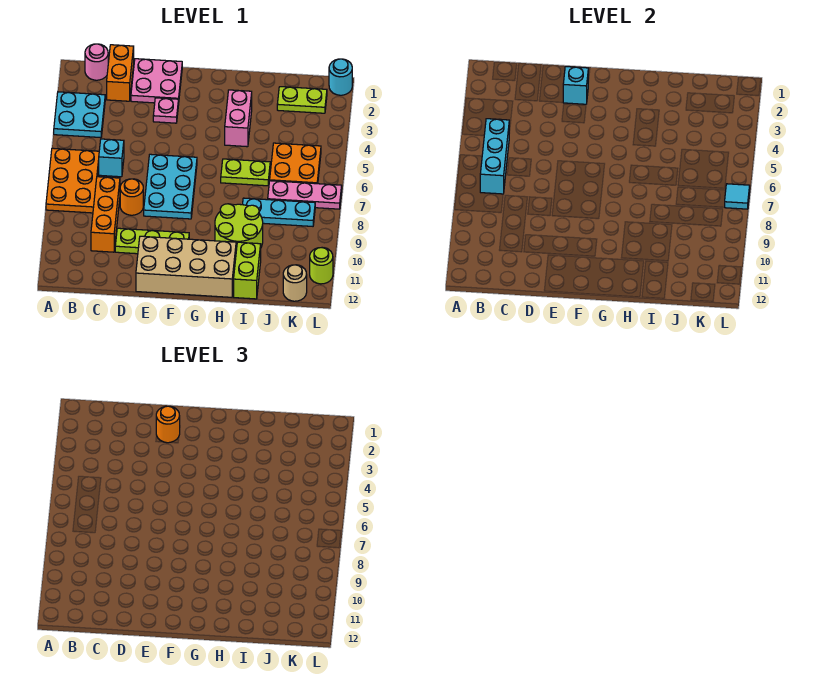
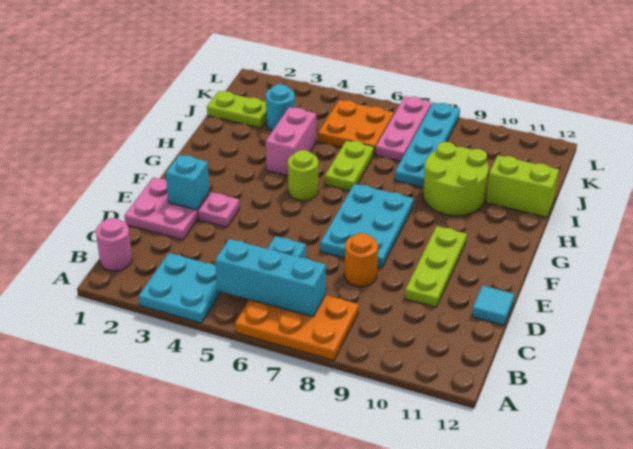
orange 1x2 brick [107,45,134,101] -> none
orange 1x3 brick [91,177,120,252] -> none
orange 1x1 round brick [156,406,180,443] -> none
cyan 2x3 plate [144,154,197,219] -> cyan 2x3 plate turned to [320,184,414,268]
tan 2x4 brick [136,236,236,297] -> none
pink 1x2 brick [225,90,252,147] -> pink 1x2 brick turned to [266,107,316,176]
cyan 1x3 plate [243,198,315,226] -> cyan 1x4 plate [395,103,460,187]
lime 1x2 plate [277,87,327,113] -> lime 1x2 plate turned to [207,91,266,128]
tan 1x1 round brick [283,265,307,301] -> none
cyan 1x1 round brick [329,59,352,95] -> cyan 1x1 round brick moved to [266,84,295,131]
cyan 1x1 tile [725,184,750,209] -> cyan 1x1 tile moved to [472,285,514,325]
lime 1x1 round brick [310,247,333,284] -> lime 1x1 round brick moved to [288,150,318,201]

